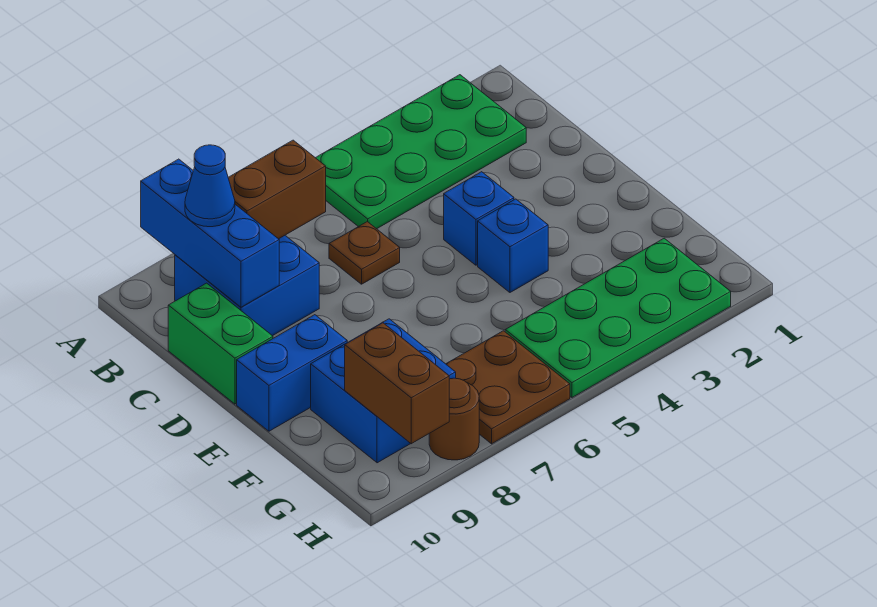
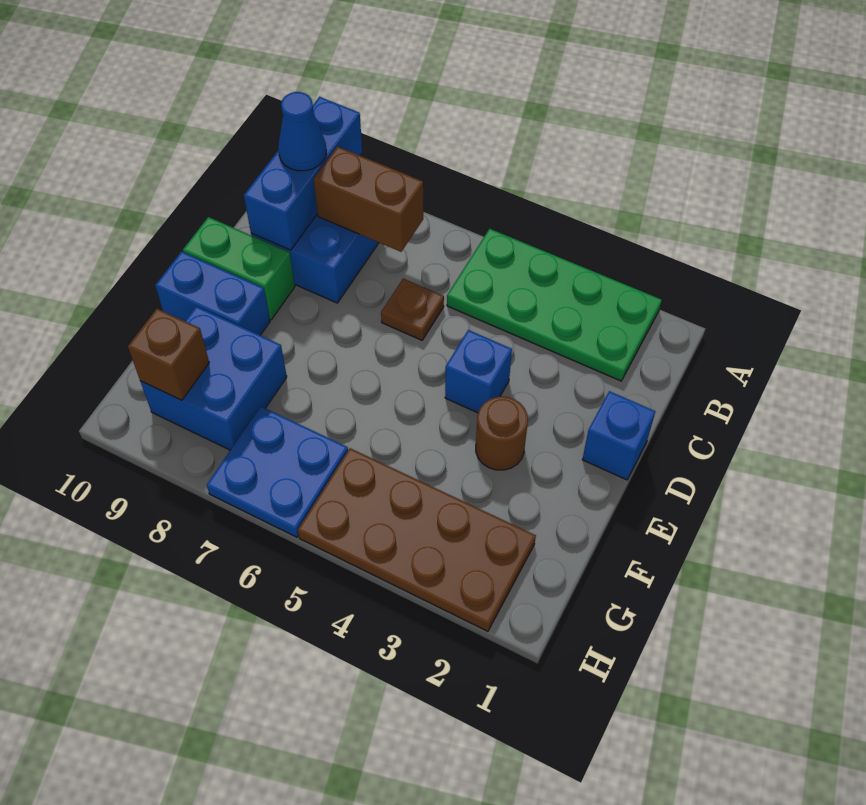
green 1x2 brick [168,283,273,404] -> green 1x2 brick turned to [183,217,295,320]
blue 1x1 brick [478,199,548,292] -> blue 1x1 brick moved to [582,391,655,480]
green 2x4 plate [505,238,731,397] -> brown 2x4 plate [298,448,536,631]
brown 2x2 plate [446,331,570,444] -> blue 2x2 plate [207,407,348,537]
brown 1x2 brick [345,323,449,444] -> brown 1x1 brick [128,309,209,400]
brown 1x1 round brick [429,378,479,460] -> brown 1x1 round brick moved to [476,397,528,470]

